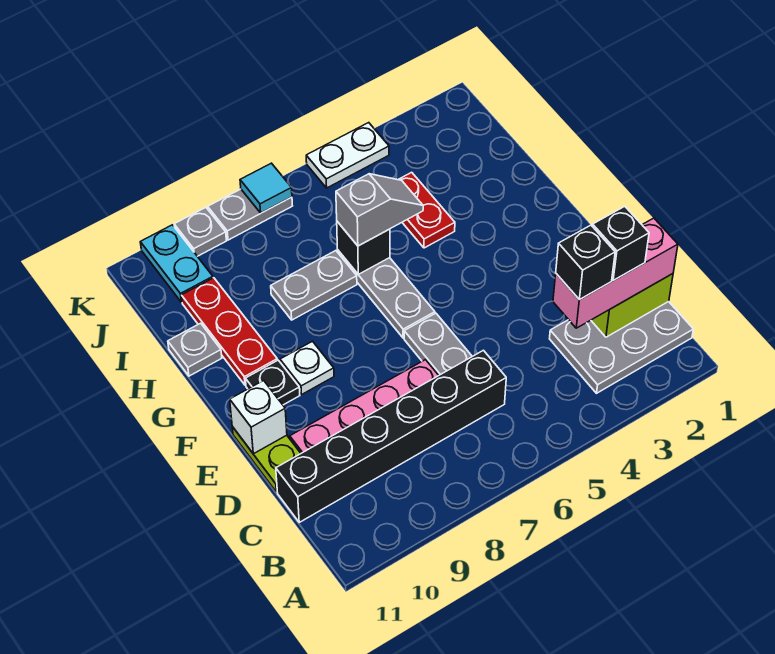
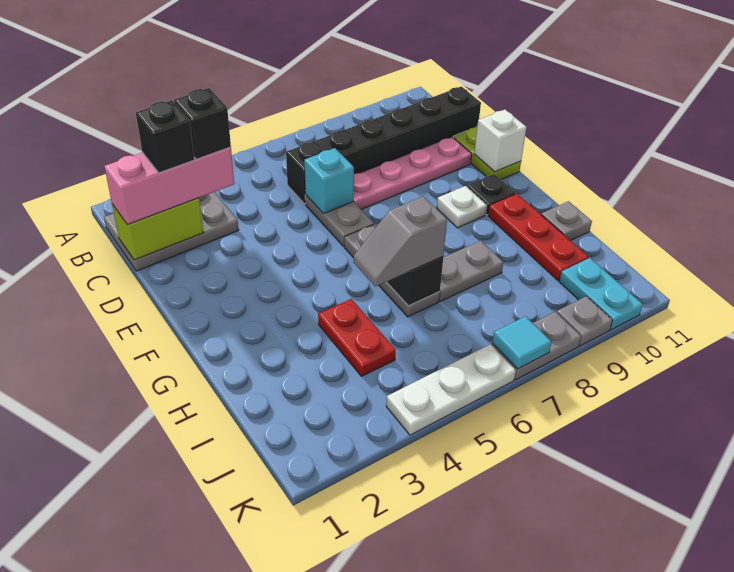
none -> cyan 1x1 brick [304,148,354,214]
white 1x2 plate [306,123,389,188] -> white 1x3 plate [386,344,516,435]

